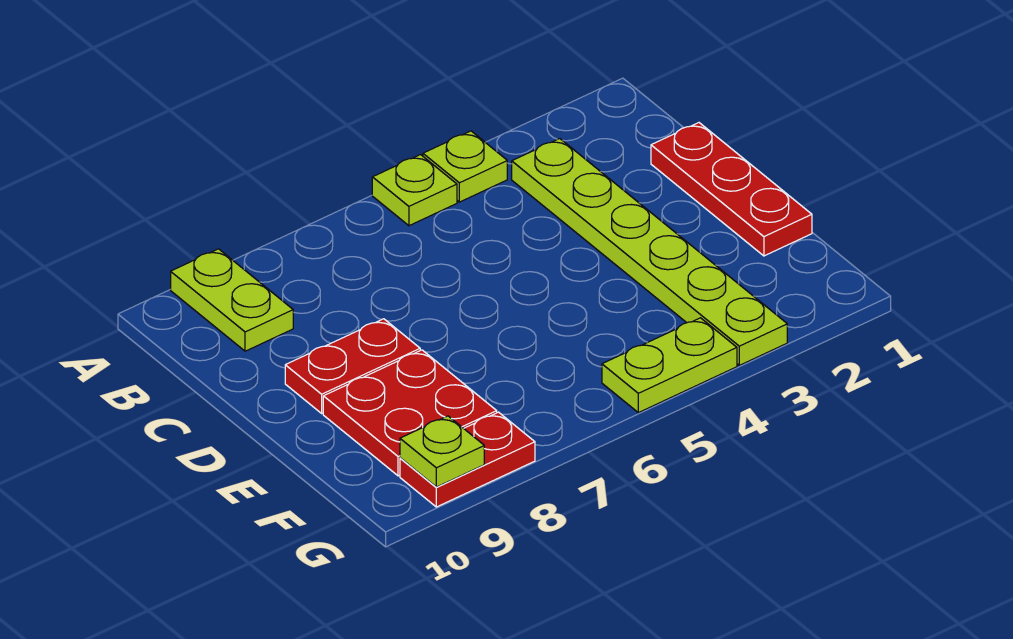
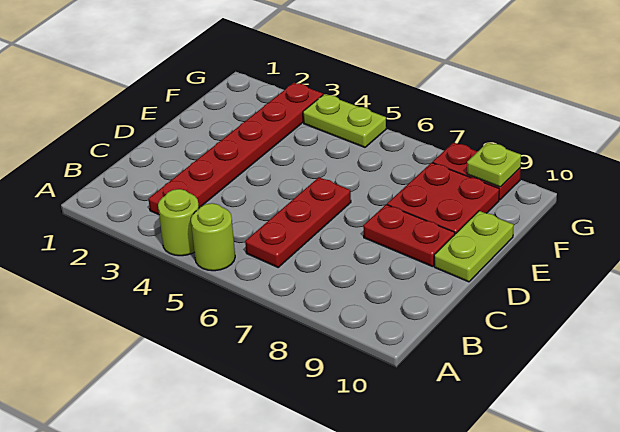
lime 1x1 plate [423,131,507,202] -> lime 1x1 round brick [158,189,199,256]
lime 1x1 plate [372,155,457,226] -> lime 1x1 round brick [191,203,235,271]
lime 1x2 plate [171,249,293,351] -> lime 1x2 plate moved to [434,211,514,282]
lime 1x6 plate [512,139,787,365] -> red 1x6 plate [148,83,323,215]
red 1x3 plate [651,123,812,256] -> red 1x3 plate moved to [245,177,351,267]

